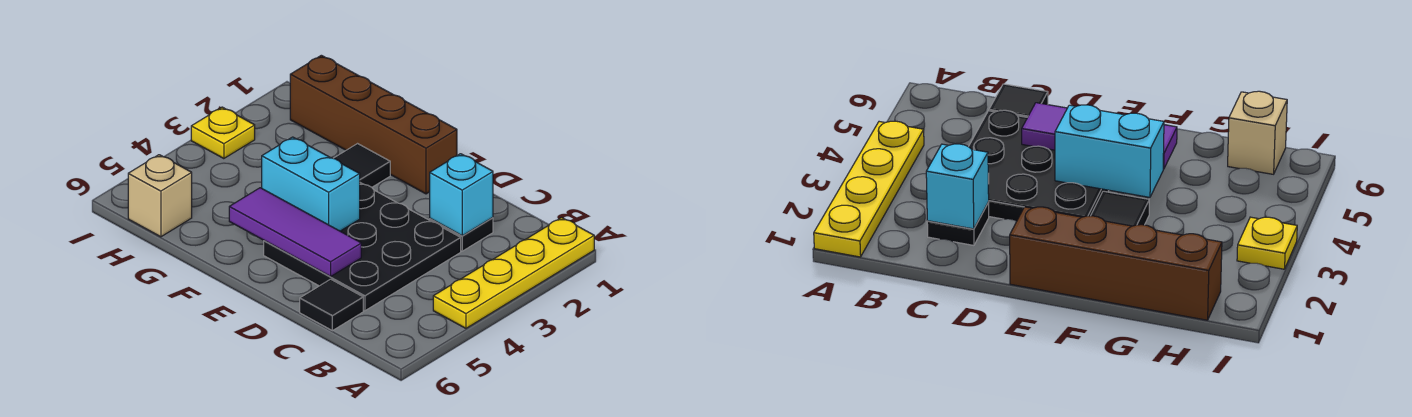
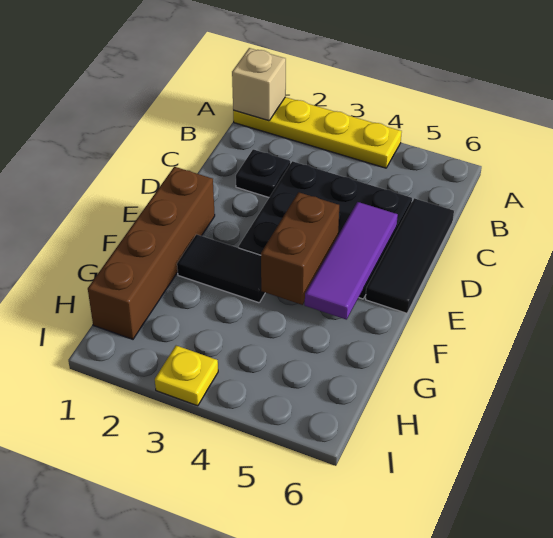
cyan 1x1 brick [430,154,493,236] -> none
black 1x1 tile [300,279,363,331] -> black 1x3 tile [366,198,454,313]
cyan 1x2 brick [262,137,360,231] -> brown 1x2 brick [261,192,339,305]
tan 1x1 brick [128,155,192,237] -> tan 1x1 brick moved to [232,48,286,121]

